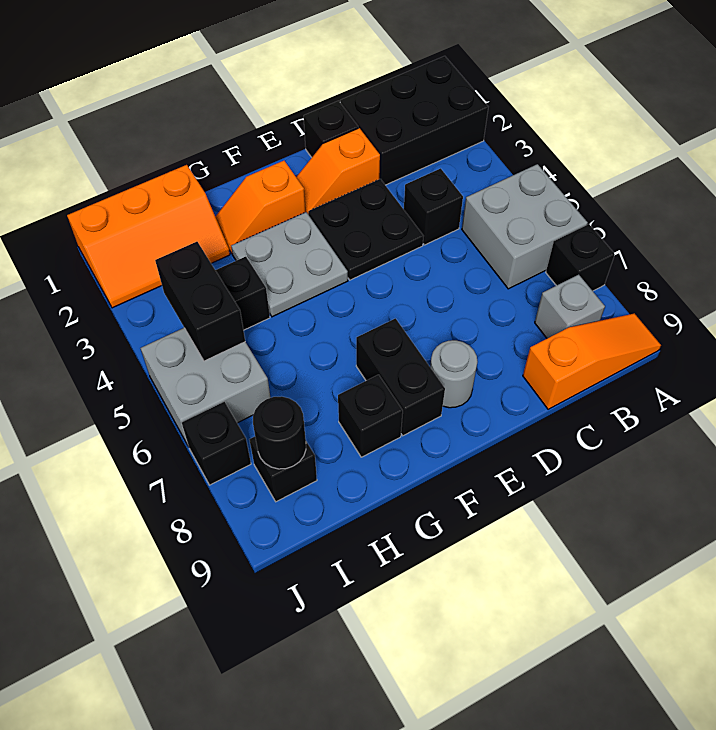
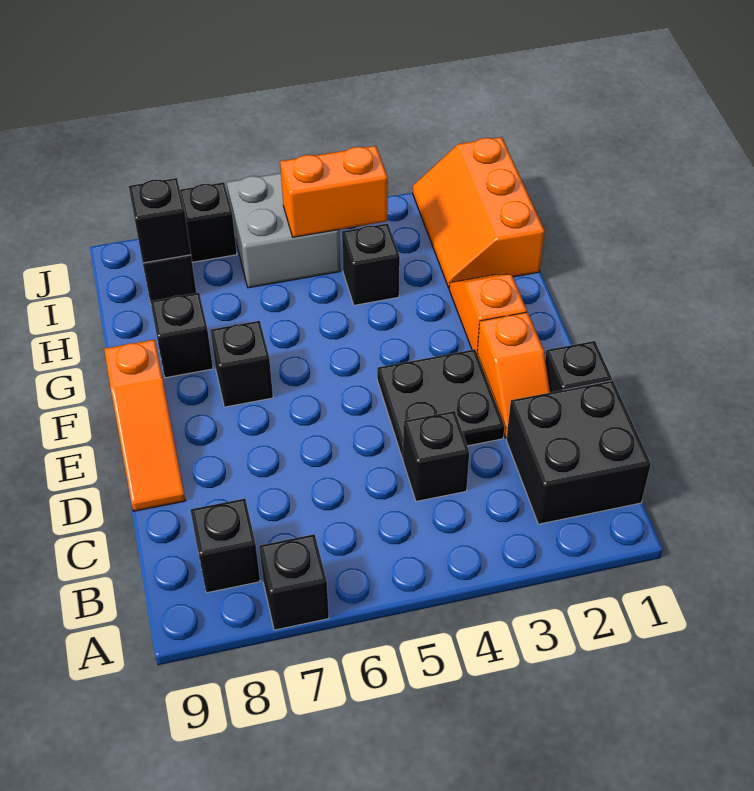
black 2x3 brick [340,56,488,185] -> black 2x2 brick [506,381,651,524]
grey 2x2 brick [462,164,588,289] -> none
orange 1x3 slope [523,313,661,409] -> orange 1x3 slope moved to [104,339,186,511]
grey 1x1 brick [535,275,605,338] -> black 1x1 brick [190,499,260,593]
orange 1x2 slope [296,128,380,214] -> orange 1x2 slope turned to [477,312,550,438]
grey 1x1 round brick [430,340,478,408] -> none
grey 2x2 plate [231,212,348,317] -> none
black 1x2 brick [356,318,445,436] -> black 1x1 brick [210,321,273,407]
black 1x2 brick [155,242,245,361] -> orange 1x2 brick [280,146,388,237]
black 1x1 round brick [253,396,306,469] -> black 1x1 brick [129,178,191,263]

